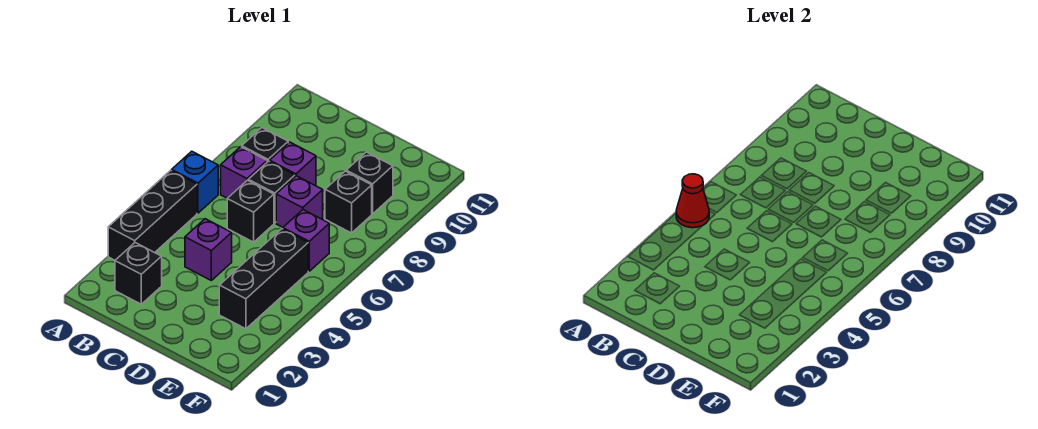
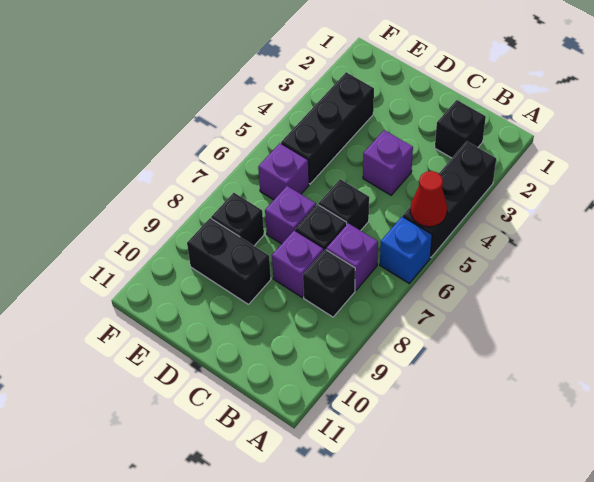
black 1x1 brick [346,152,393,214] -> black 1x2 brick [187,218,271,304]

